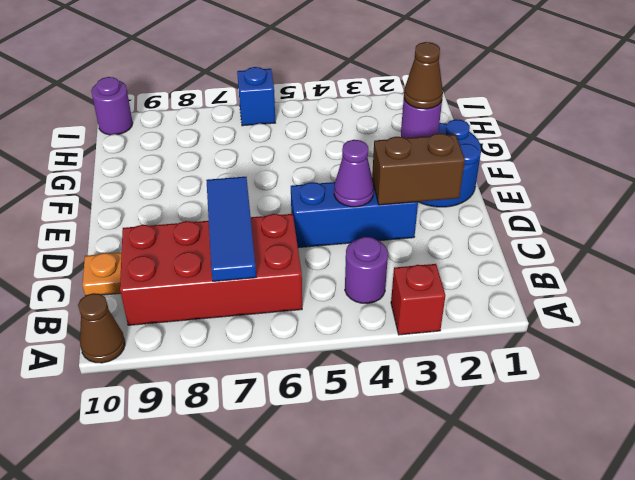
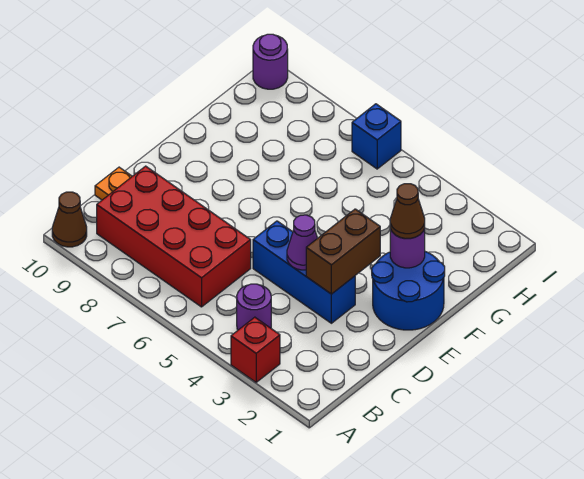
blue 1x3 tile [206,177,256,281] -> none
brown 1x2 brick [372,133,465,205] -> brown 1x2 brick turned to [306,209,380,294]

